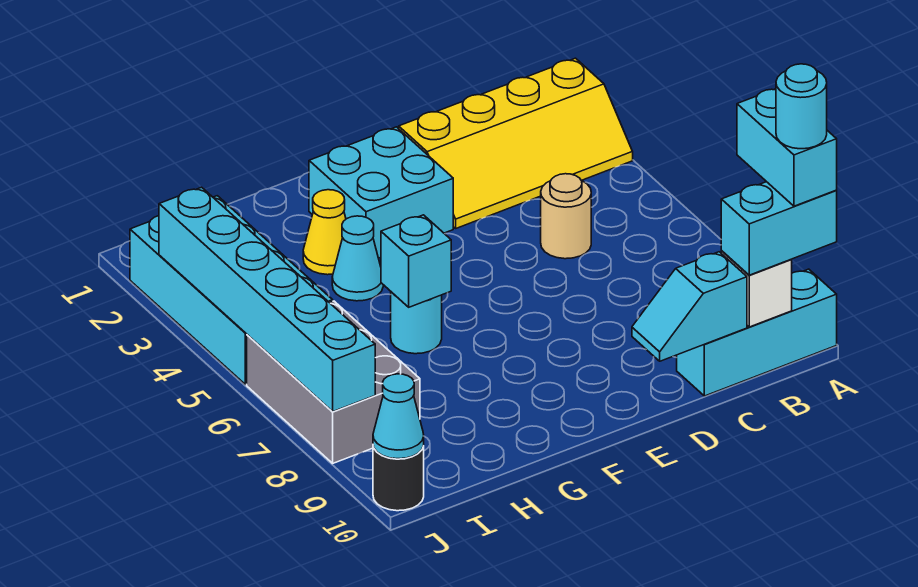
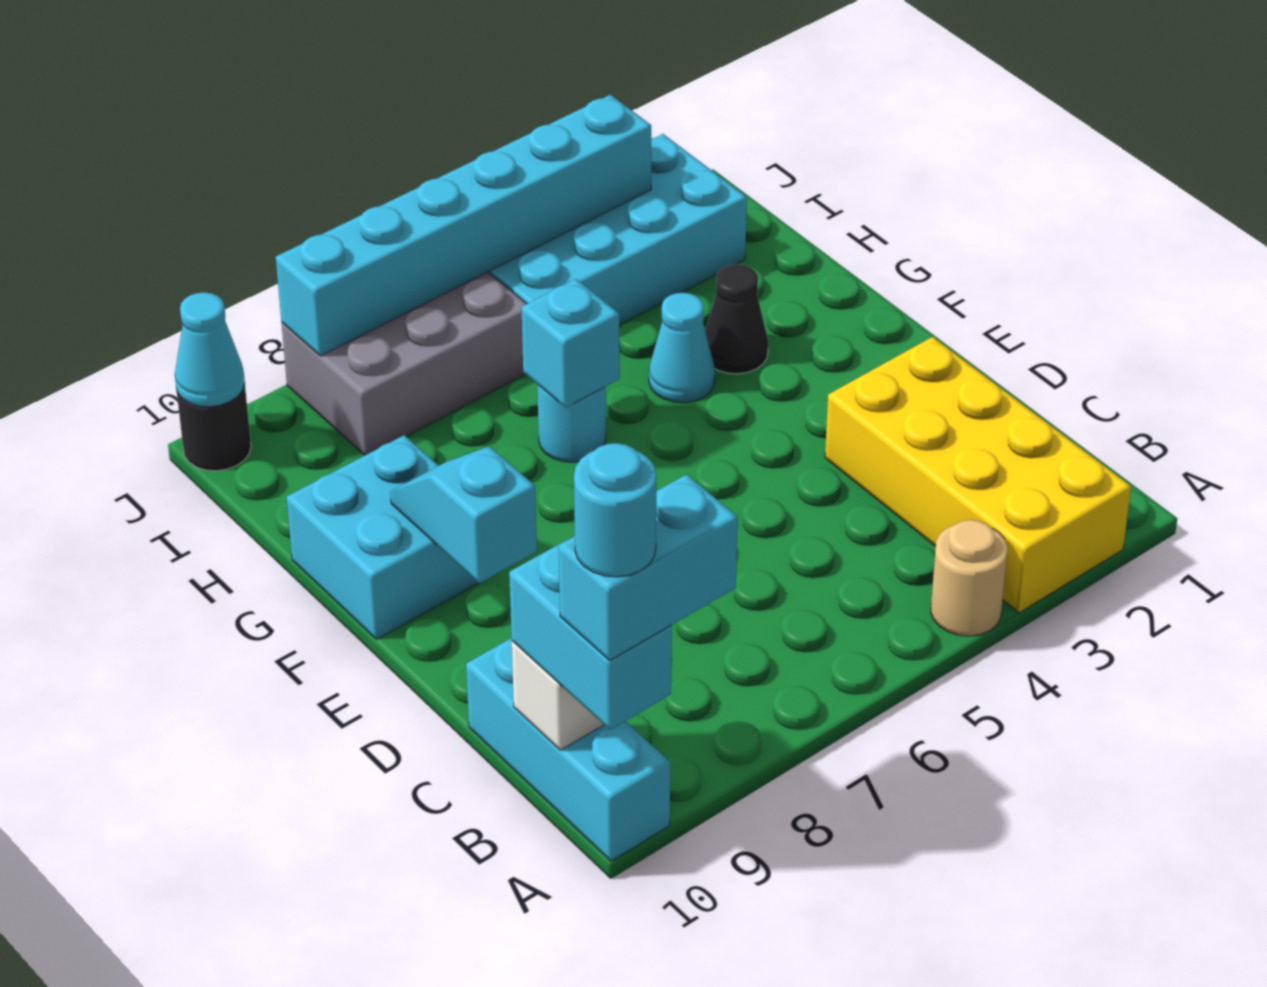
yellow 2x4 slope [399,58,633,228] -> yellow 2x4 brick [825,337,1131,613]
tan 1x1 round brick [541,174,591,259] -> tan 1x1 round brick moved to [931,520,1007,636]
cyan 1x2 slope [632,252,747,361] -> cyan 1x2 slope moved to [390,446,537,583]
cyan 2x2 brick [309,127,453,258] -> cyan 2x2 brick moved to [287,435,478,639]
yellow 1x1 cone [303,190,346,275] -> black 1x1 cone [705,264,768,374]

